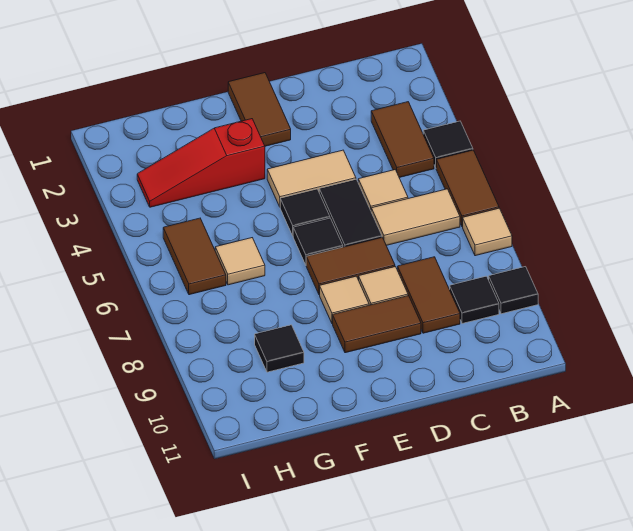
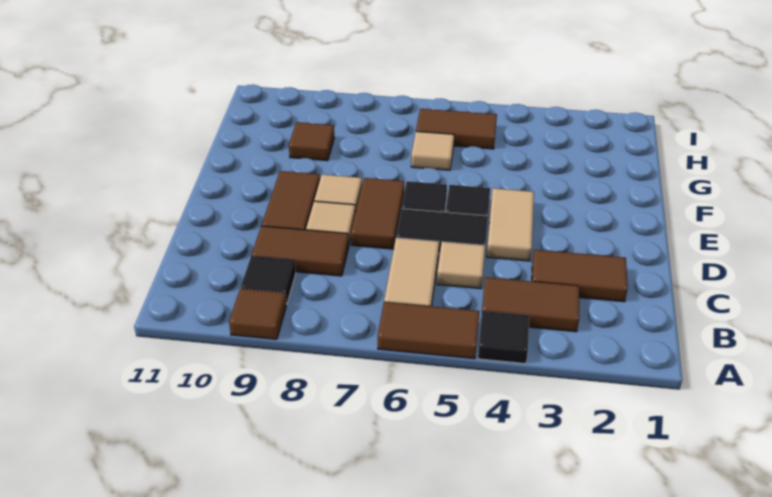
tan 1x1 tile [463,208,512,256] -> none
black 1x1 tile [489,267,538,314] -> brown 1x1 tile [229,289,286,339]
brown 1x2 tile [228,73,291,146] -> brown 1x2 tile moved to [532,250,628,302]
red 1x3 slope [137,119,265,207] -> none
black 1x1 tile [255,325,304,372] -> brown 1x1 tile [289,122,334,161]

